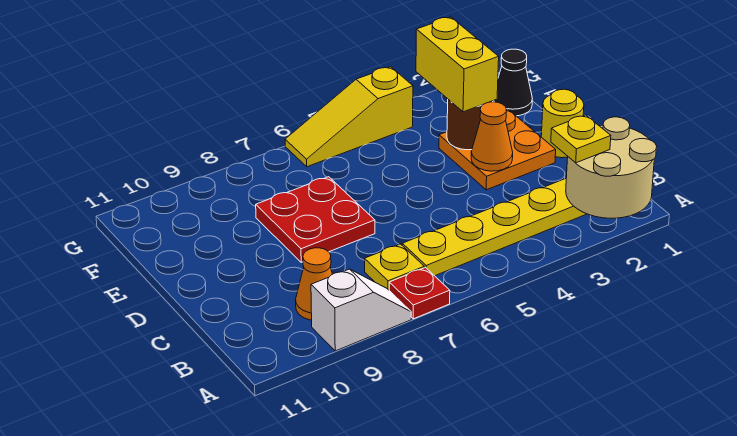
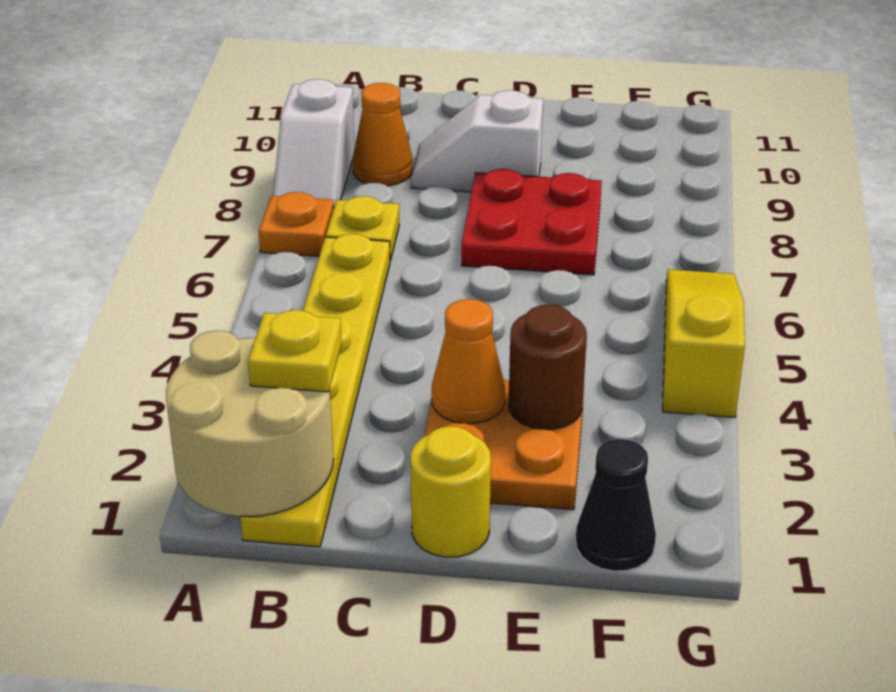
red 1x1 plate [389,268,450,319] -> orange 1x1 plate [259,192,334,256]
none -> white 1x2 slope [411,90,543,192]
yellow 1x2 brick [416,17,499,112] -> none

